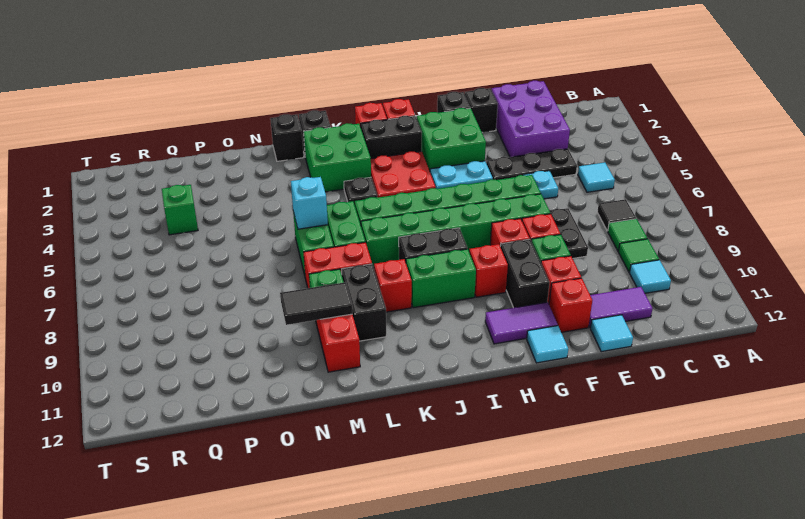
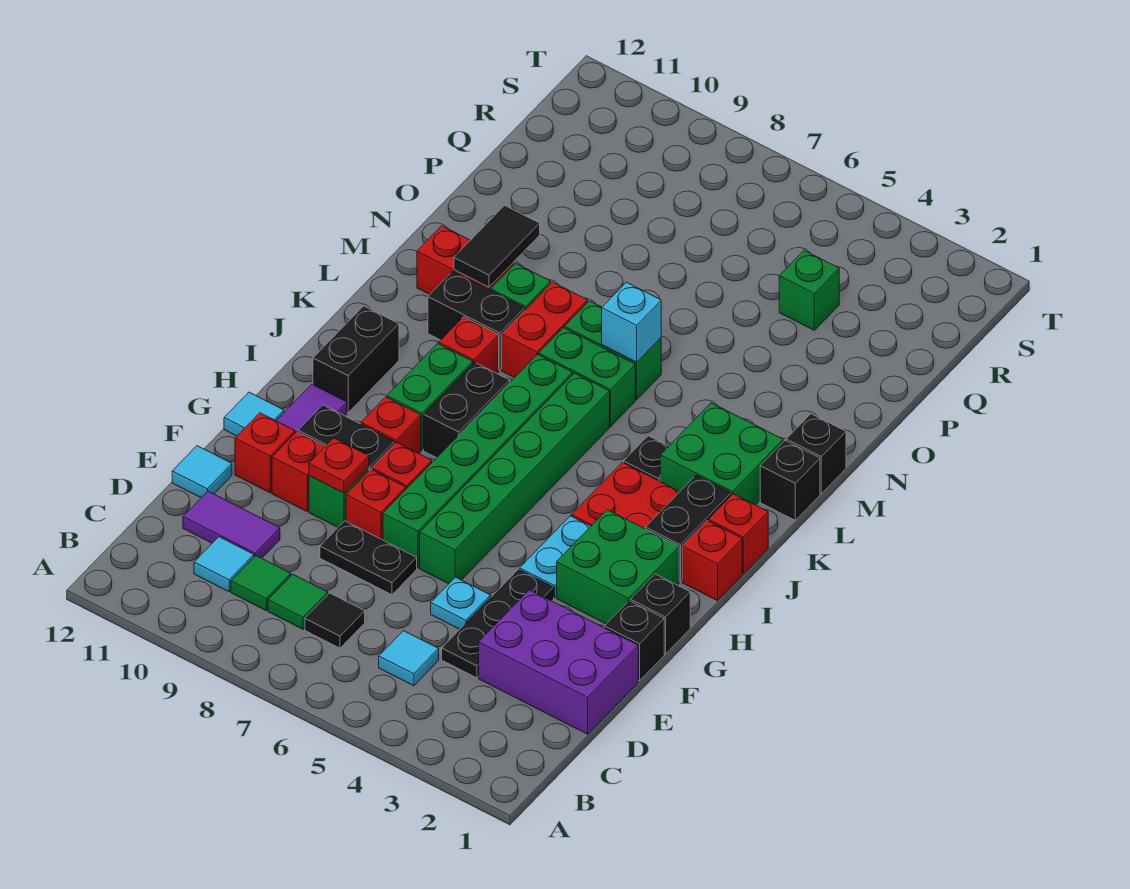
purple 1x2 tile [589,287,653,328] -> purple 1x2 tile turned to [183,491,280,558]
none -> red 1x1 plate [309,438,369,493]
none -> black 1x2 brick [313,306,399,413]

